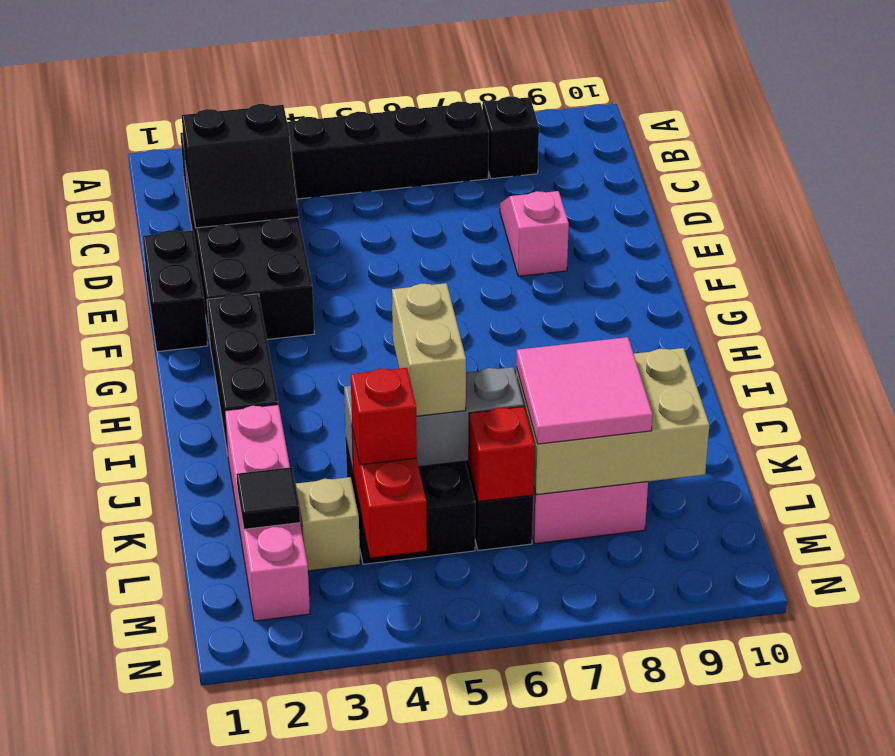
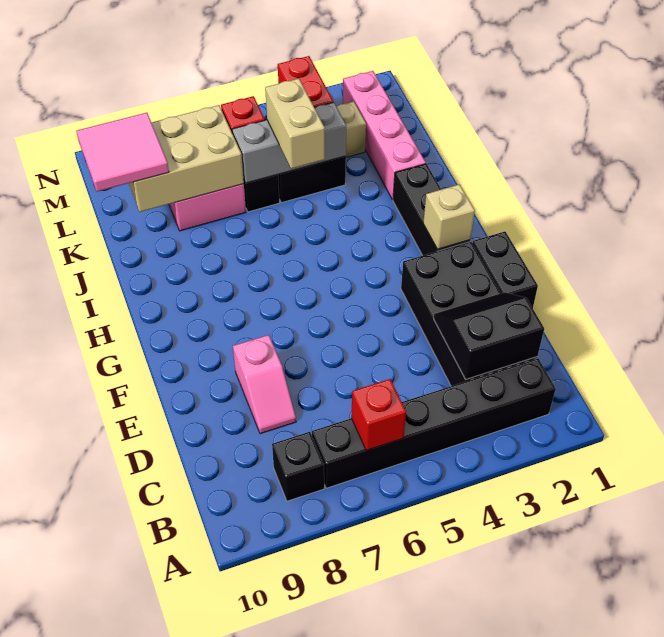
none -> tan 1x1 brick [423,184,475,249]
pink 2x2 tile [516,337,653,444] -> pink 2x2 tile moved to [76,113,169,192]
black 1x1 tile [236,467,300,529] -> none
red 1x1 brick [351,368,417,465] -> red 1x1 brick moved to [351,379,406,451]

